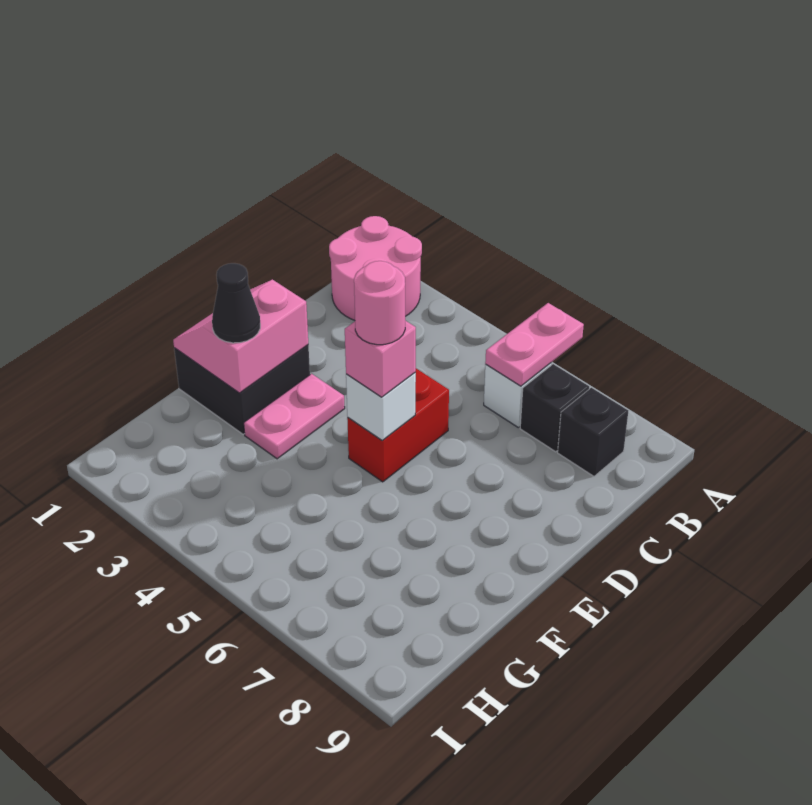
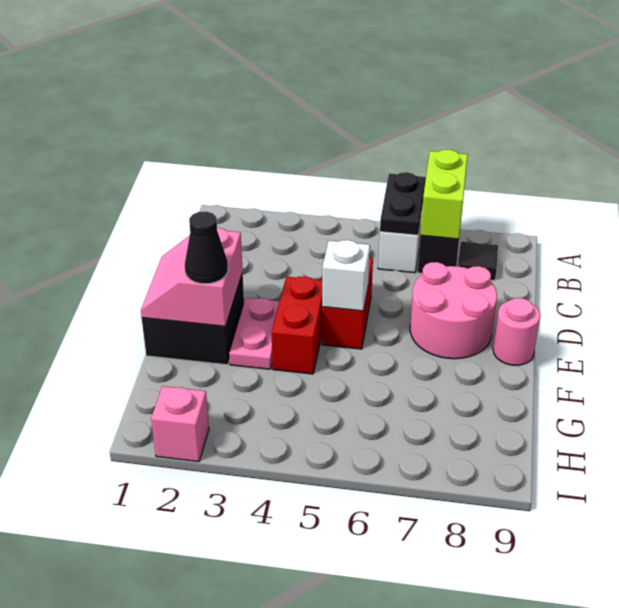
pink 2x2 round brick [329,216,422,320] -> pink 2x2 round brick moved to [410,262,497,359]
pink 1x2 plate [485,303,584,386] -> black 1x2 plate [380,172,426,235]
none -> lime 1x2 brick [420,149,468,239]
black 1x1 brick [558,388,628,476] -> black 1x1 tile [458,242,498,281]
none -> red 1x2 brick [272,276,322,374]
pink 1x1 brick [345,321,416,397] -> pink 1x1 brick moved to [151,386,209,462]
pink 1x1 round brick [354,261,405,345] -> pink 1x1 round brick moved to [493,298,540,365]

